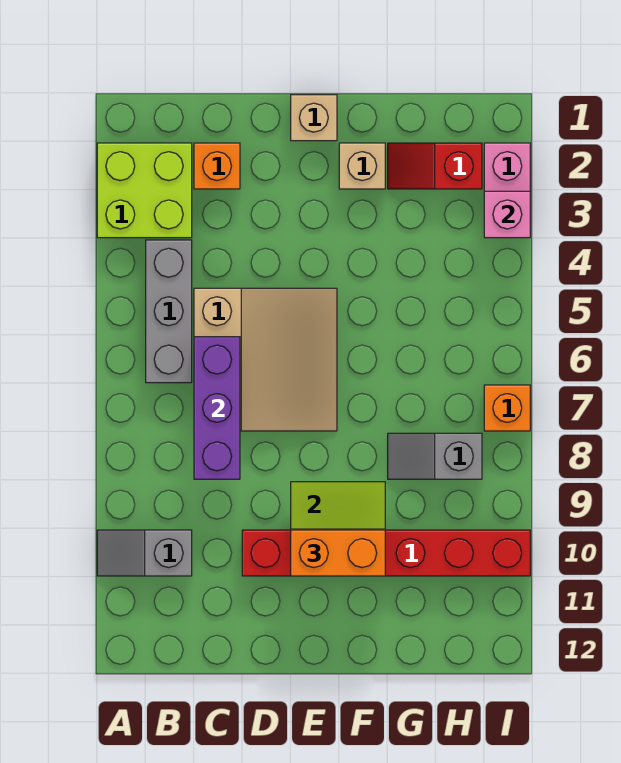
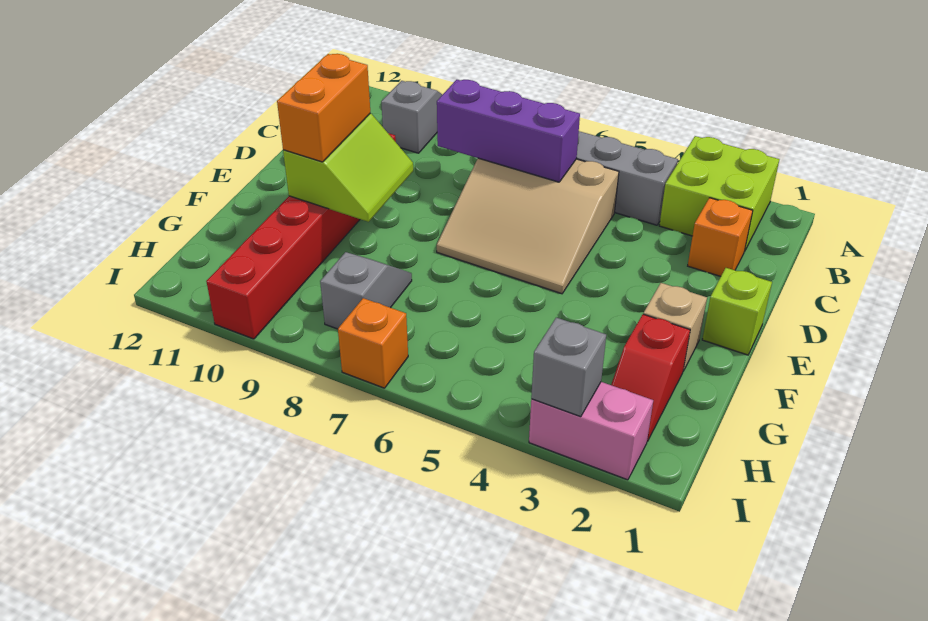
tan 1x1 brick [291,95,337,141] -> lime 1x1 brick [702,268,772,355]
red 1x2 slope [388,143,482,189] -> red 1x2 slope turned to [611,314,690,442]
pink 1x1 brick [484,191,530,238] -> grey 1x1 brick [531,318,606,417]

